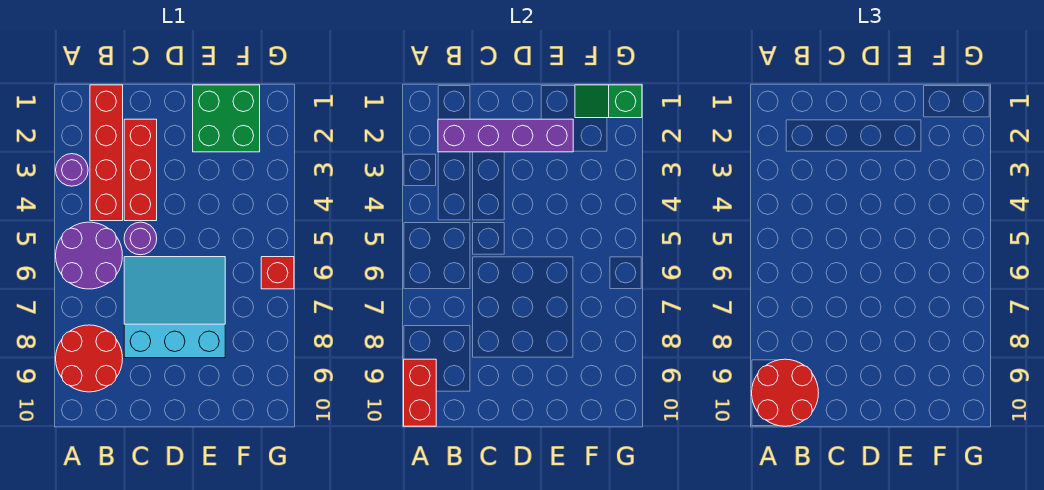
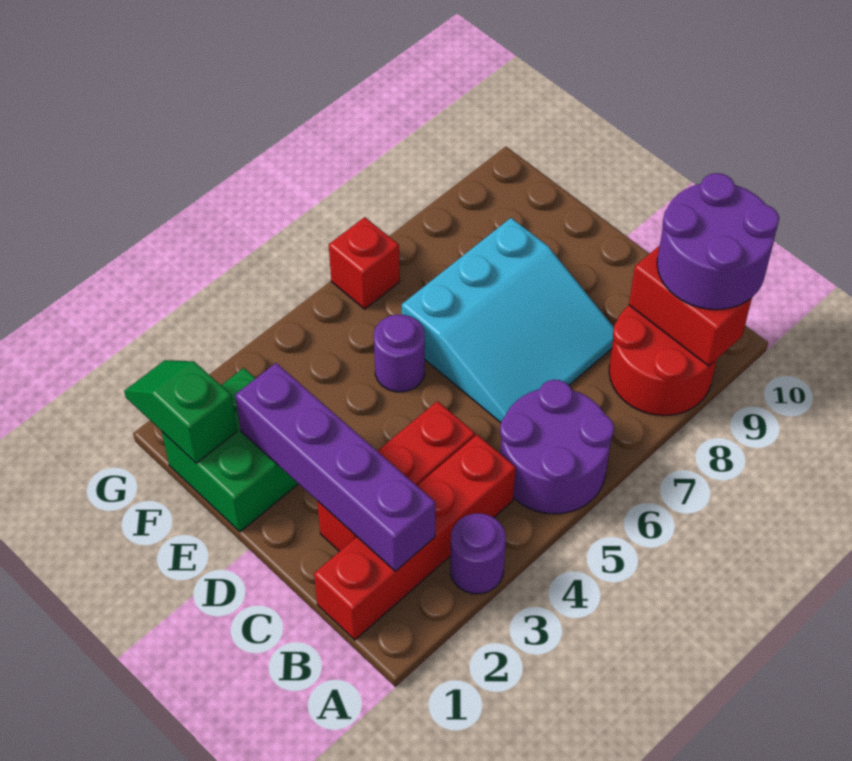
red 1x2 brick [404,359,436,426] -> red 1x2 brick turned to [629,245,752,366]
red 2x2 round brick [752,359,819,426] -> purple 2x2 round brick [657,173,779,310]
purple 1x1 round brick [124,222,157,255] -> purple 1x1 round brick moved to [374,315,425,392]
cyan 3x3 slope [124,257,225,358] -> cyan 3x3 slope turned to [402,218,614,423]
green 1x2 slope [575,85,642,118] -> green 1x2 slope turned to [124,360,237,463]

